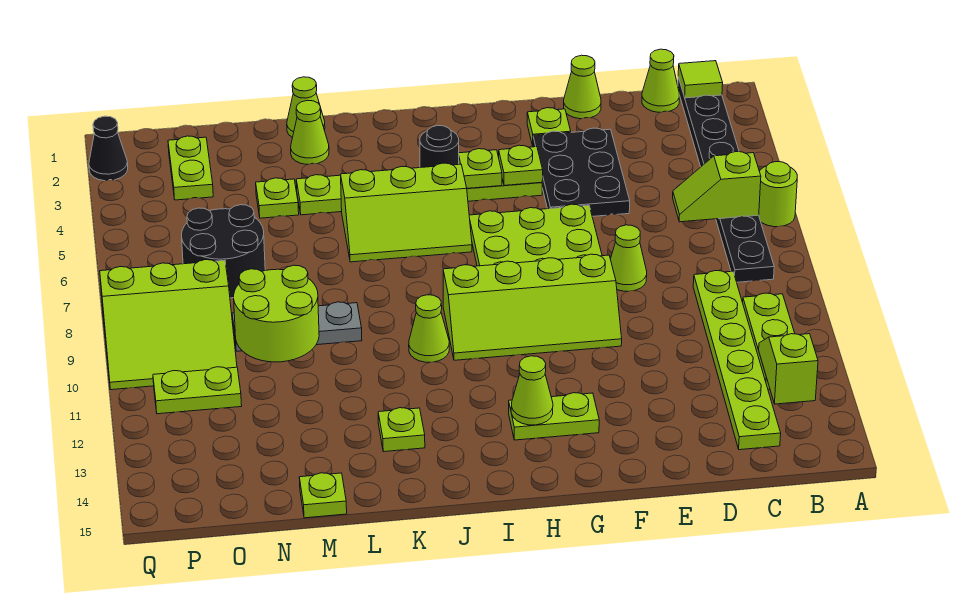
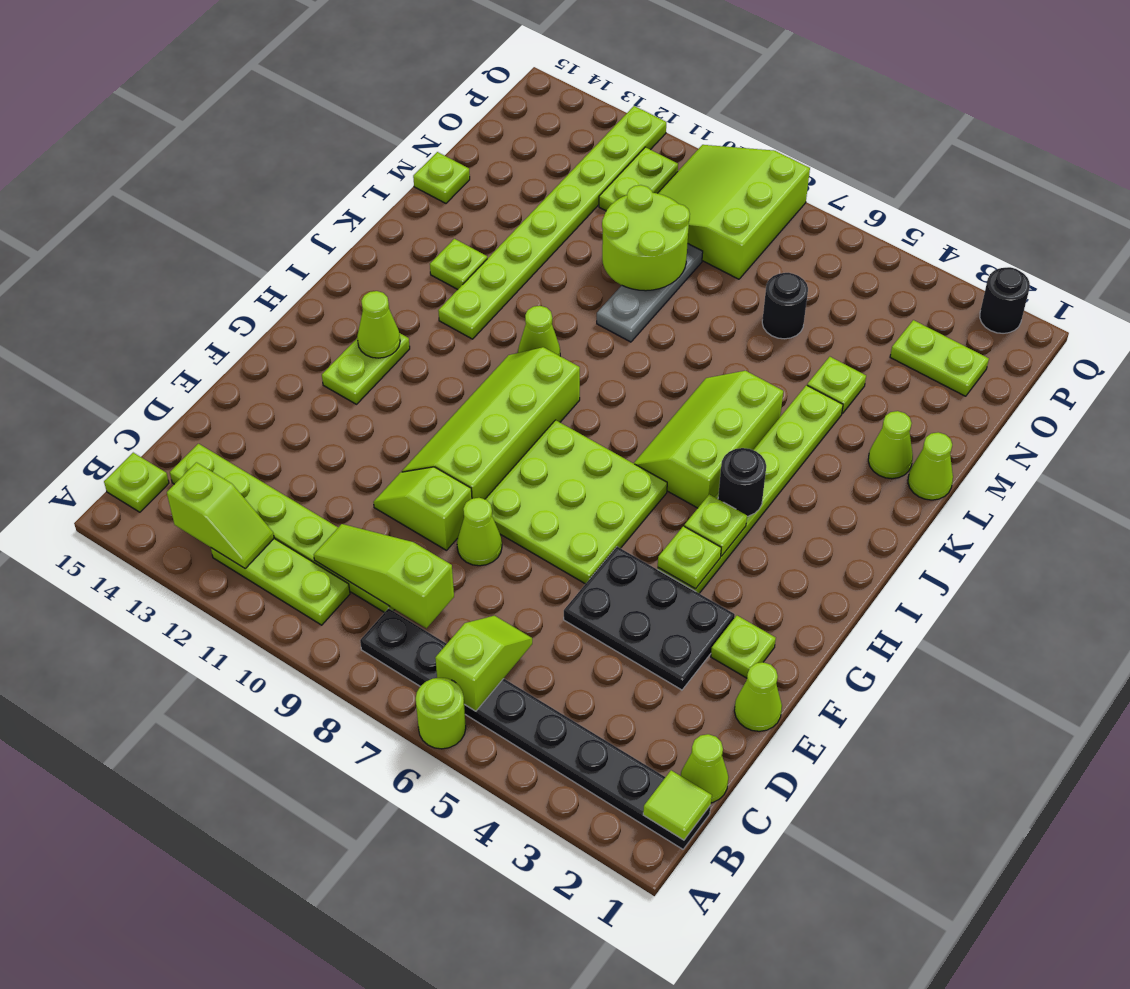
none -> lime 1x1 plate [104,453,169,512]
none -> lime 1x3 slope [314,524,454,628]
none -> lime 1x2 slope [374,467,472,550]
none -> lime 1x8 plate [438,106,666,339]
black 2x2 round brick [182,205,265,298] -> black 1x1 round brick [762,273,808,339]
black 1x1 cone [89,116,128,181] -> black 1x1 round brick [980,267,1030,333]

